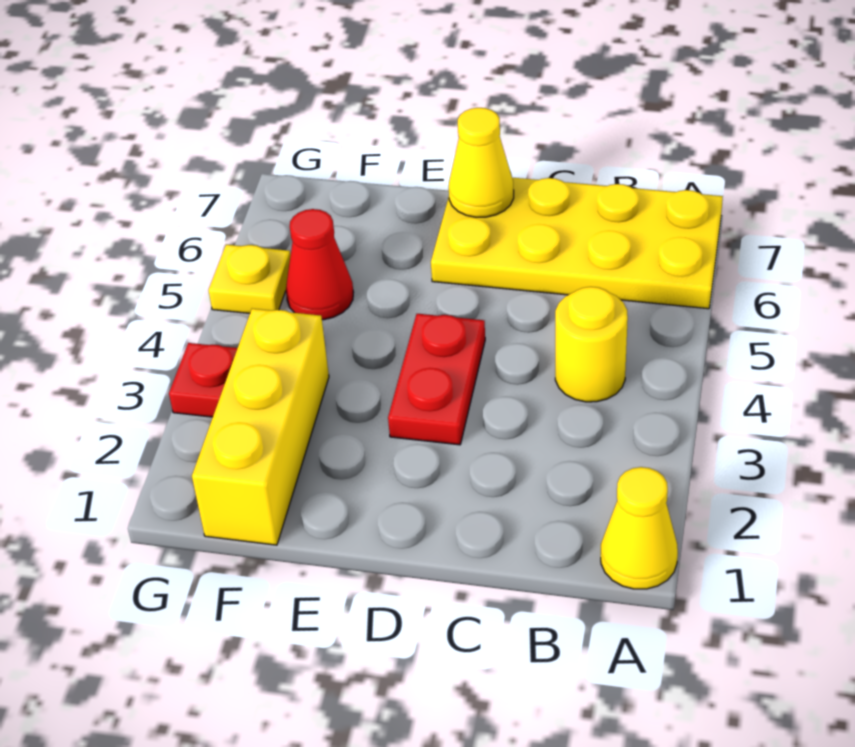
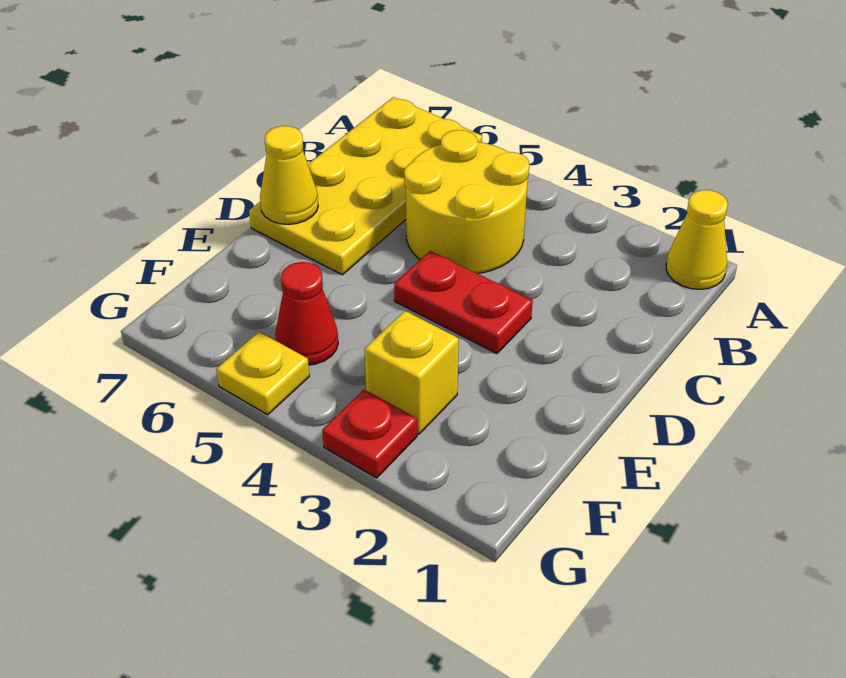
yellow 1x1 round brick [555,287,628,402] -> yellow 2x2 round brick [404,130,529,274]
yellow 1x3 brick [192,309,329,545] -> yellow 1x1 brick [364,311,459,434]

